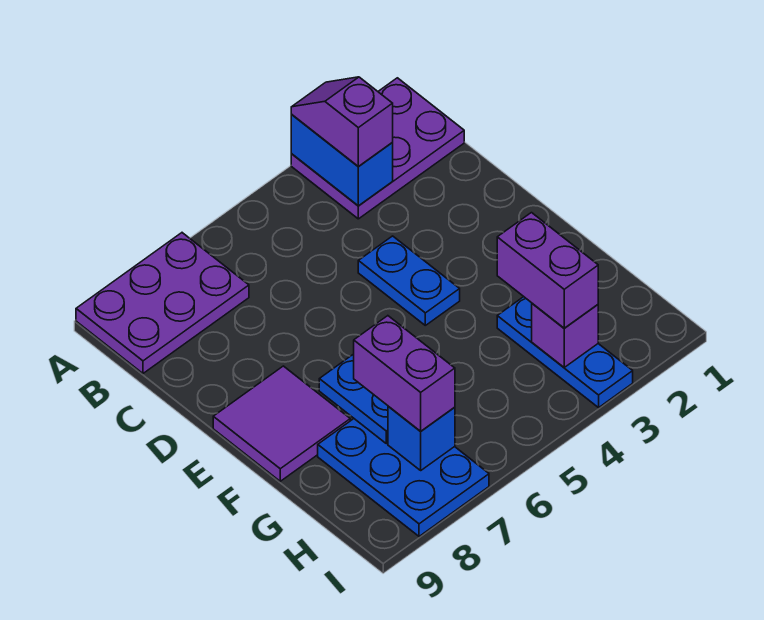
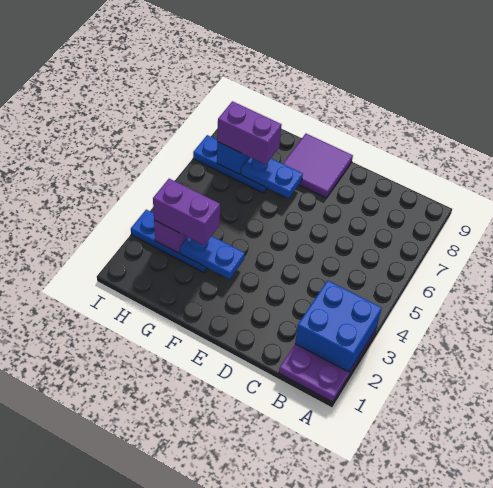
blue 1x2 brick [291,115,393,206] -> blue 2x2 brick [295,280,382,372]
purple 1x2 slope [291,77,393,167] -> none
purple 2x3 plate [76,233,249,373] -> none
blue 1x2 plate [358,236,460,325] -> blue 1x2 plate moved to [180,236,245,279]
blue 2x3 plate [318,419,489,536] -> blue 1x3 plate [193,135,267,193]

